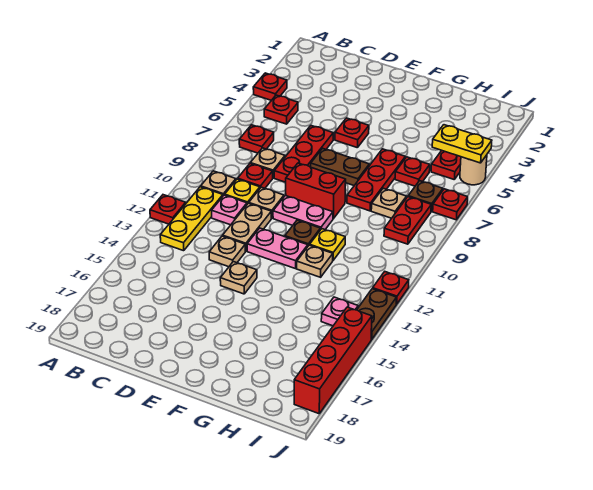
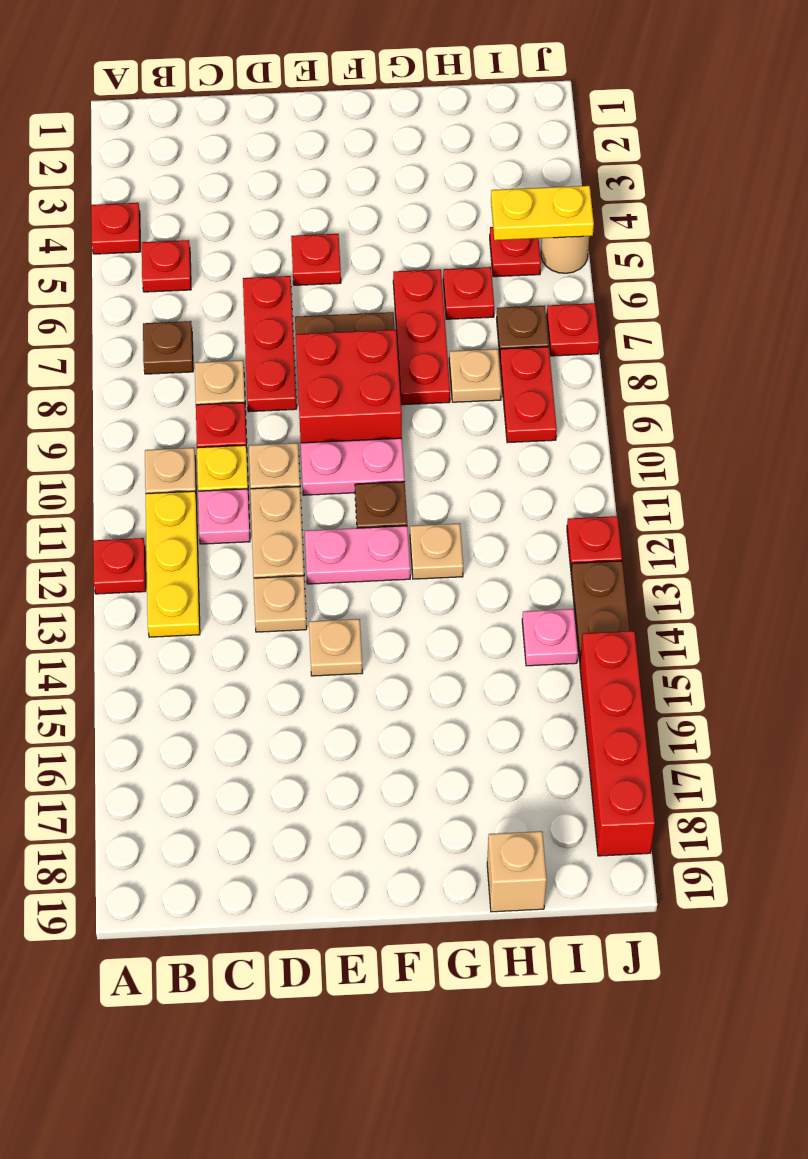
red 1x1 plate [239,125,274,153] -> brown 1x1 plate [143,321,193,374]
red 1x2 brick [286,163,346,219] -> red 2x2 brick [296,330,402,443]
yellow 1x1 plate [310,229,345,260] -> none
none -> tan 1x1 brick [487,831,547,912]

